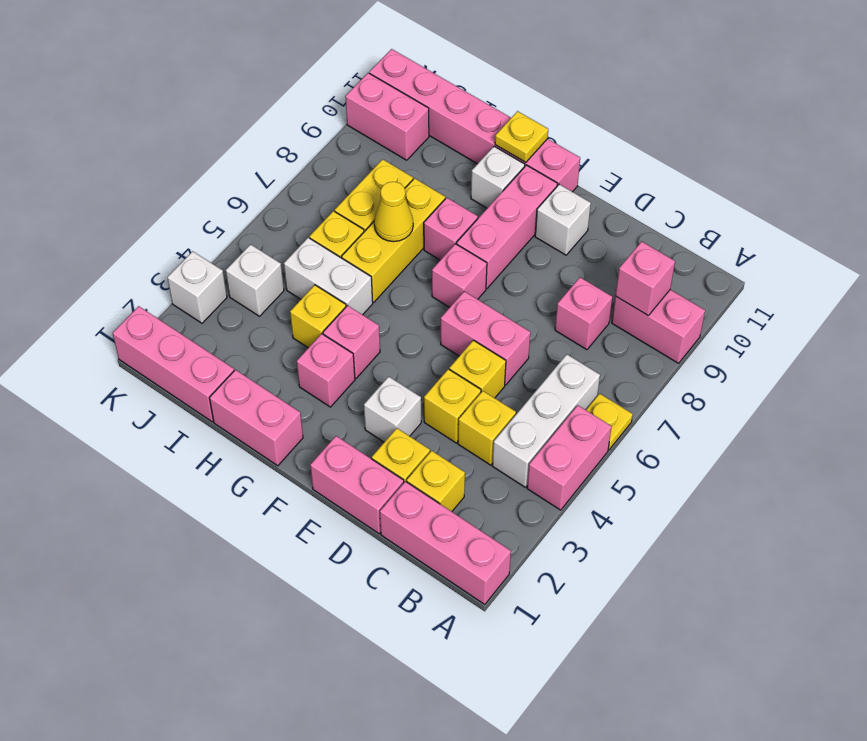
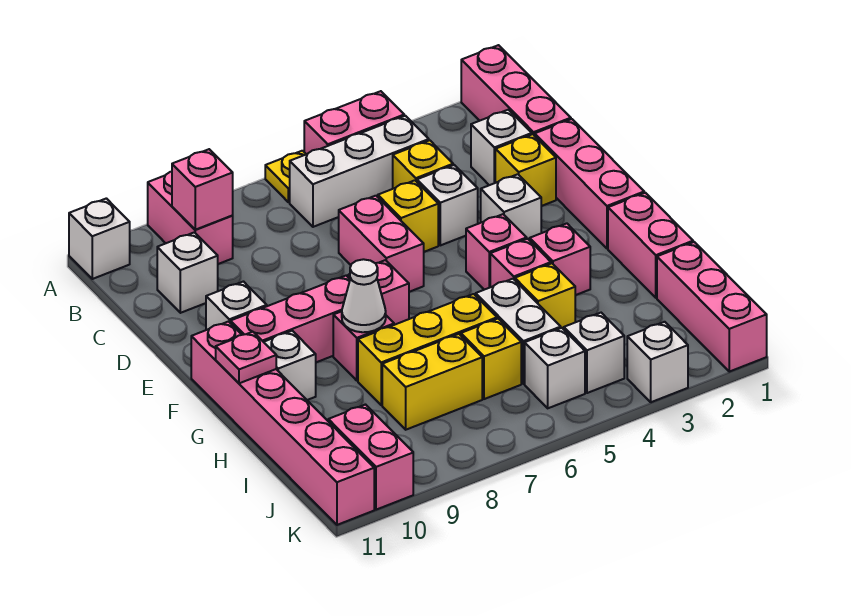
none -> white 1x1 brick [69,198,130,279]
yellow 1x1 brick [407,451,465,512] -> white 1x1 brick [471,110,532,185]
pink 1x1 brick [555,277,612,350] -> pink 1x1 brick moved to [466,214,527,290]
none -> white 1x1 brick [157,232,218,313]
pink 1x2 brick [310,436,404,534] -> pink 1x3 brick [535,119,644,249]
yellow 1x1 brick [424,369,481,443] -> white 1x1 brick [417,165,478,245]
none -> white 1x1 cone [342,259,386,332]
yellow 1x1 plate [495,111,548,162] -> pink 1x1 plate [216,332,276,383]
yellow 1x1 cone [374,182,413,242] -> none
none -> white 1x1 brick [525,328,585,408]

